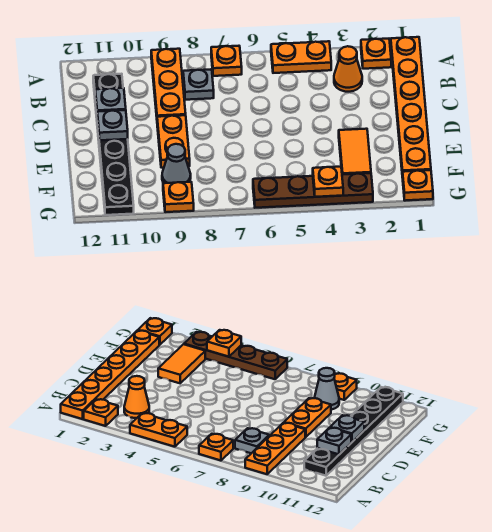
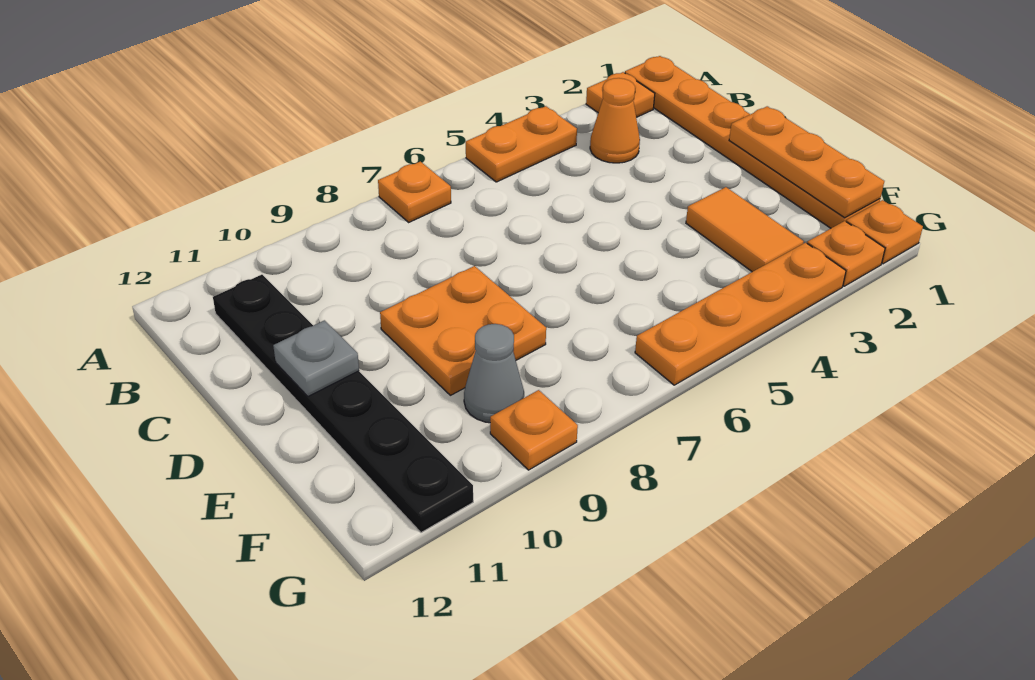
orange 1x3 plate [151,49,186,117] -> orange 1x3 plate moved to [729,106,884,218]
grey 1x1 plate [183,69,214,100] -> none
grey 1x1 plate [95,88,126,112] -> none
orange 1x2 plate [157,115,190,168] -> orange 2x2 plate [380,266,546,395]
brown 1x4 plate [253,173,373,208] -> orange 1x4 plate [635,243,846,385]
orange 1x1 plate [313,167,343,197] -> orange 1x1 plate moved to [807,221,885,286]

